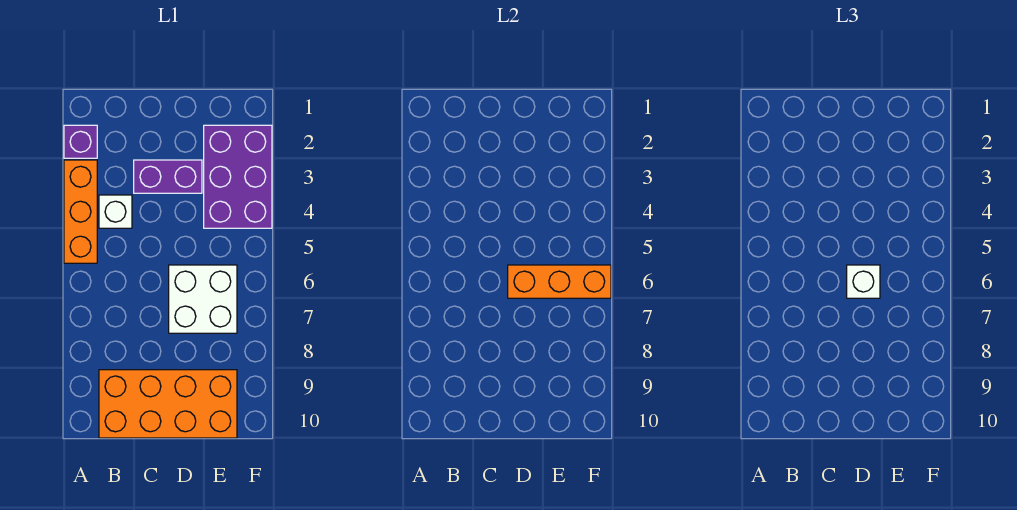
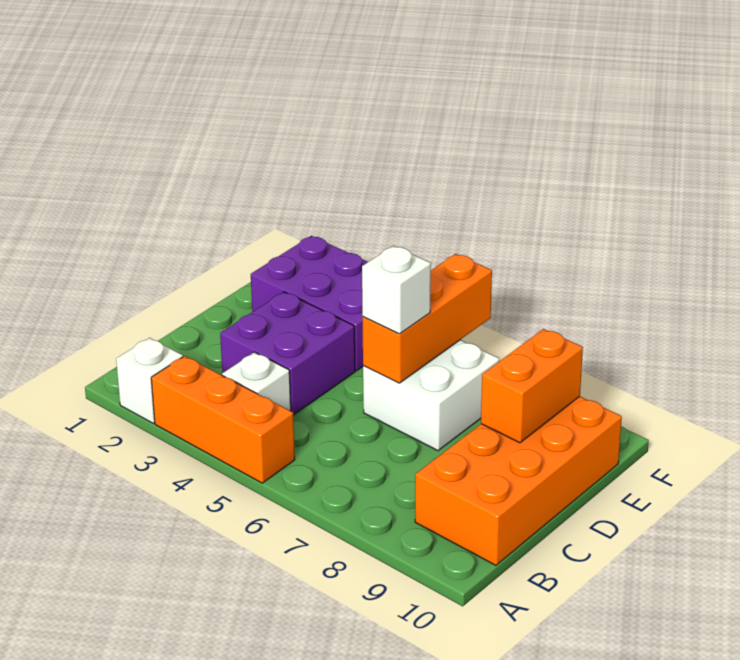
purple 1x1 brick [64,125,97,158] -> white 1x1 brick [116,338,183,423]
purple 1x2 brick [134,160,202,193] -> purple 2x2 brick [220,292,355,415]
none -> orange 1x2 brick [481,329,583,443]

